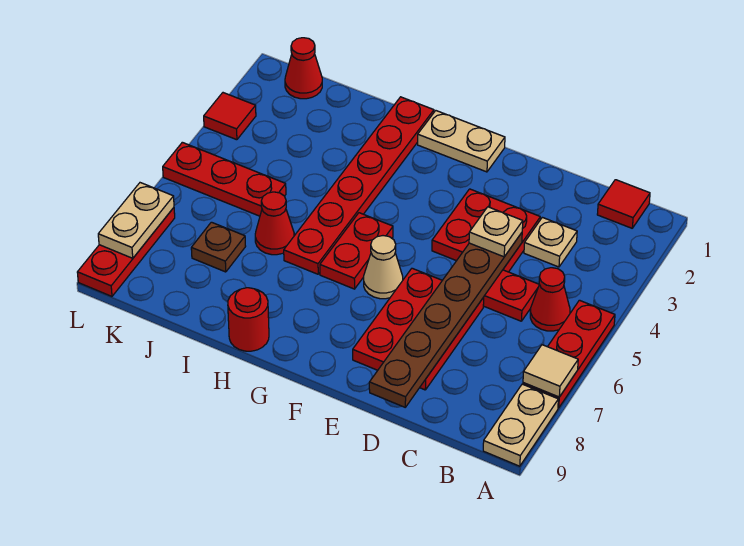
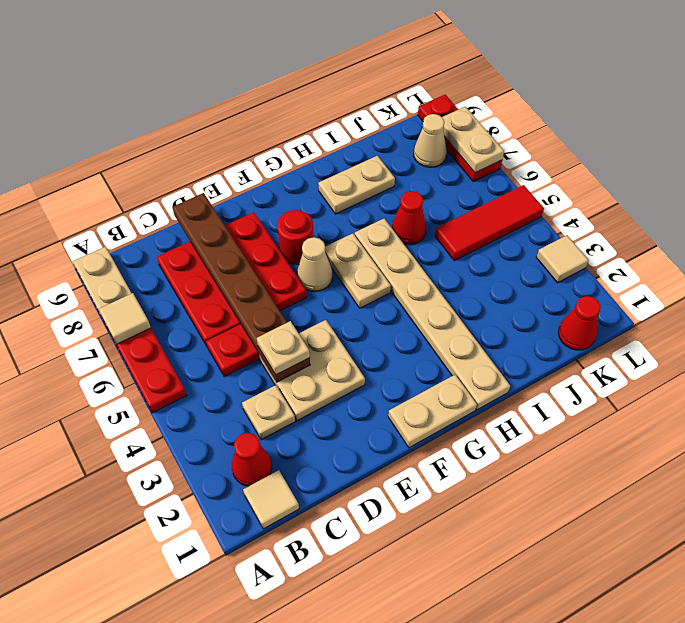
red 1x1 tile [597,180,650,228] -> tan 1x1 tile [243,470,299,529]
red 1x1 cone [530,268,570,331] -> red 1x1 cone moved to [232,433,272,486]
red 2x2 plate [432,189,540,272] -> tan 2x2 plate [259,320,365,421]
red 2x3 plate [353,268,484,390] -> red 3x3 plate [157,212,307,346]
red 1x2 plate [320,213,393,289] -> tan 1x2 plate [325,233,391,308]
red 1x6 plate [284,97,434,274] -> tan 1x6 plate [355,218,510,410]
none -> tan 1x2 plate [318,156,395,214]
red 1x1 round brick [228,288,269,351] -> red 1x1 round brick moved to [277,210,314,264]
red 1x3 plate [163,142,286,216] -> red 1x3 tile [435,185,544,261]
brown 1x1 plate [191,222,246,272] -> none
none -> tan 1x1 cone [414,114,447,167]
red 1x1 tile [204,93,256,140] -> tan 1x1 tile [536,235,589,283]

